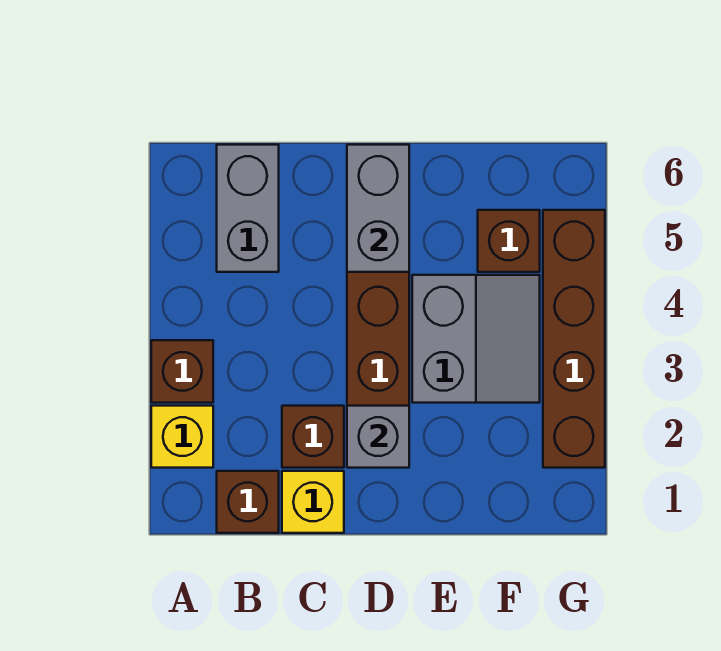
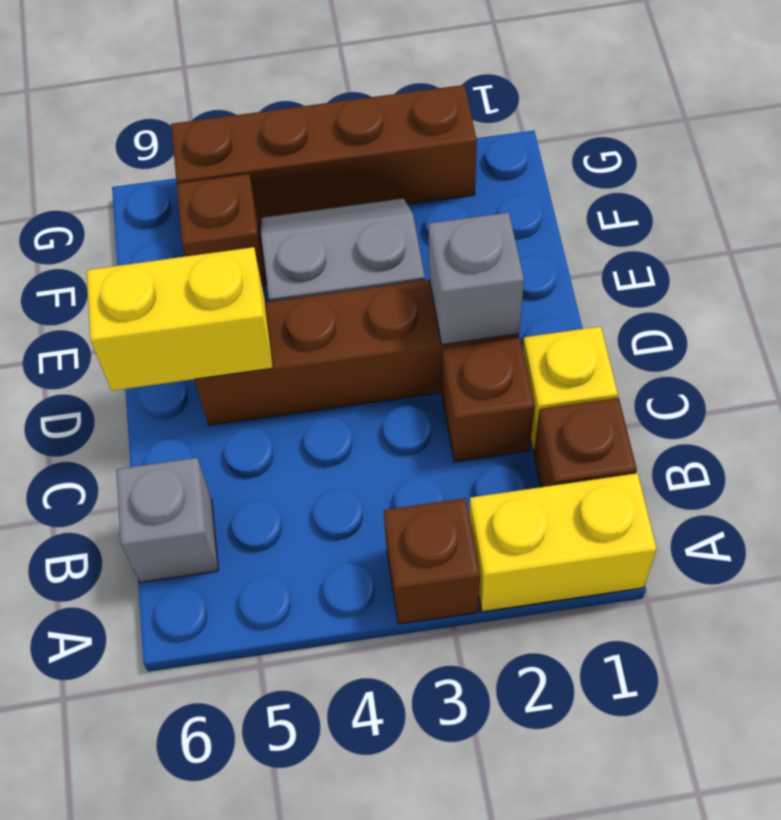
yellow 1x1 brick [151,406,213,468] -> yellow 1x2 brick [469,473,657,612]
grey 1x2 brick [217,145,279,272] -> grey 1x1 brick [116,458,218,582]
grey 1x2 brick [347,145,409,272] -> yellow 1x2 brick [87,247,273,391]

